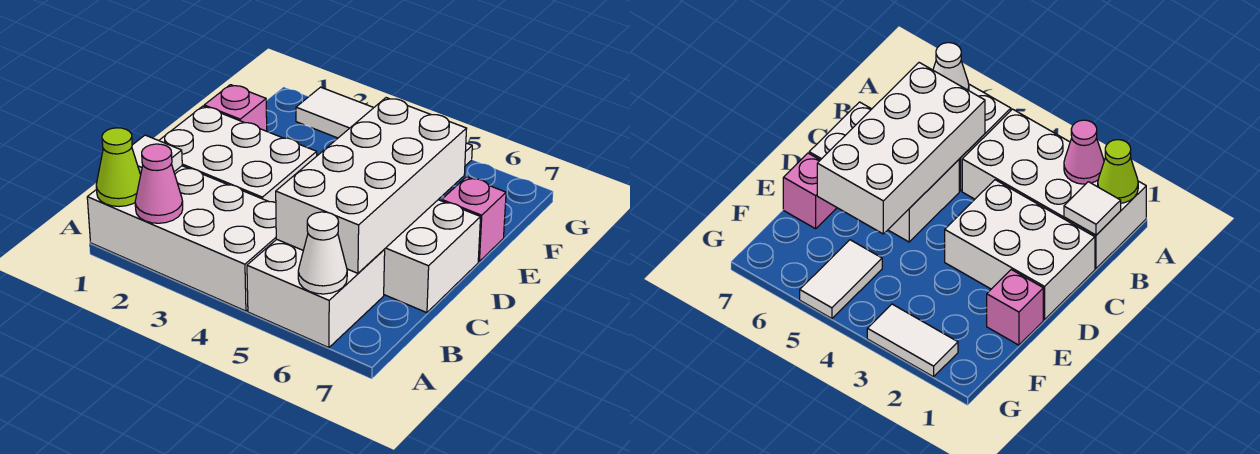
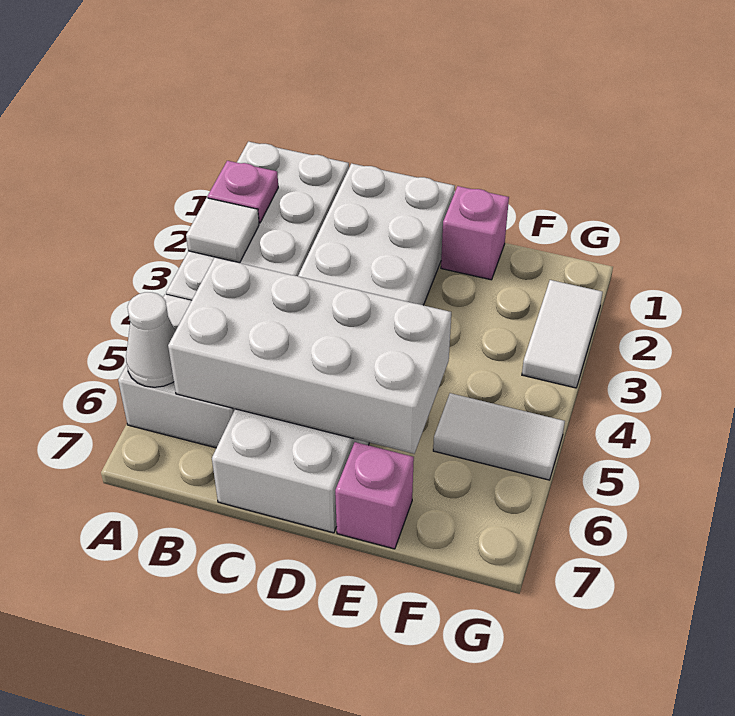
lime 1x1 cone [96,128,141,207] -> none
pink 1x1 cone [135,144,183,223] -> pink 1x1 plate [208,161,278,223]
white 1x1 tile [132,135,182,174] -> white 1x1 tile moved to [186,198,259,263]

